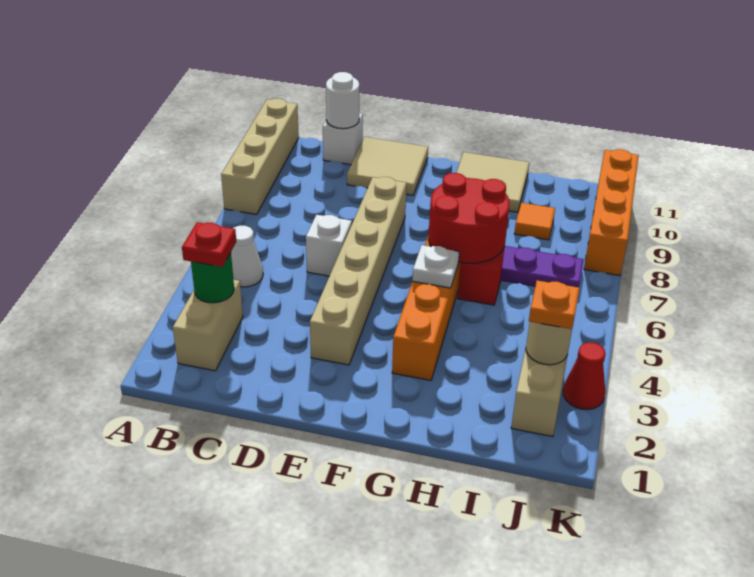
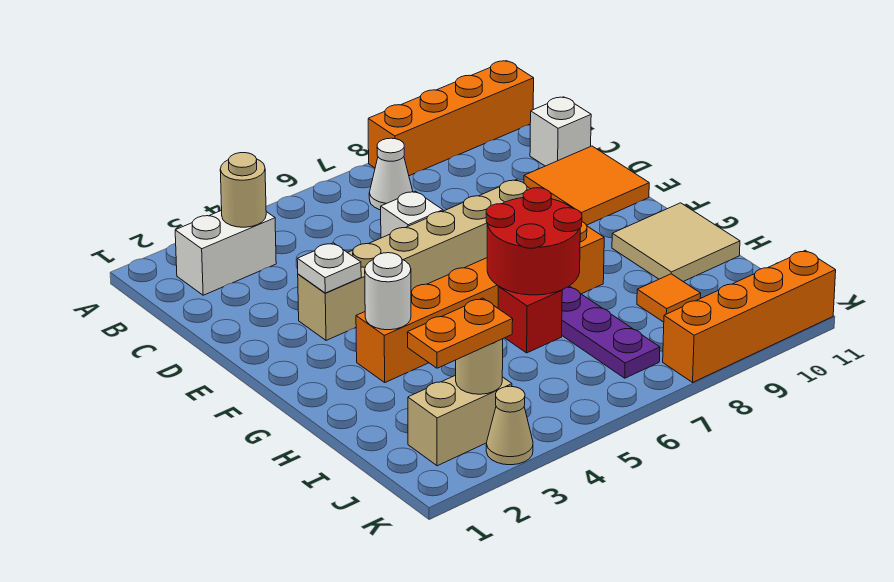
tan 1x4 brick [221,99,299,214] -> orange 1x4 brick [368,61,534,176]
tan 1x2 brick [173,280,243,371] -> white 1x2 brick [175,210,276,295]
green 1x1 round brick [191,253,234,303] -> tan 1x1 round brick [220,153,266,227]
red 1x1 plate [182,222,236,267] -> none
white 1x1 cone [231,226,263,287] -> white 1x1 cone moved to [369,138,413,210]
white 1x1 round brick [326,72,359,129] -> white 1x1 round brick moved to [365,253,411,330]
tan 2x2 tile [347,137,428,195] -> orange 2x2 tile [524,146,649,225]
white 1x1 plate [412,245,459,288] -> white 1x1 plate moved to [297,243,361,293]
orange 1x1 plate [529,281,579,329] -> orange 1x2 plate [407,298,513,368]
red 1x1 cone [563,343,606,410] -> tan 1x1 cone [486,386,533,465]

